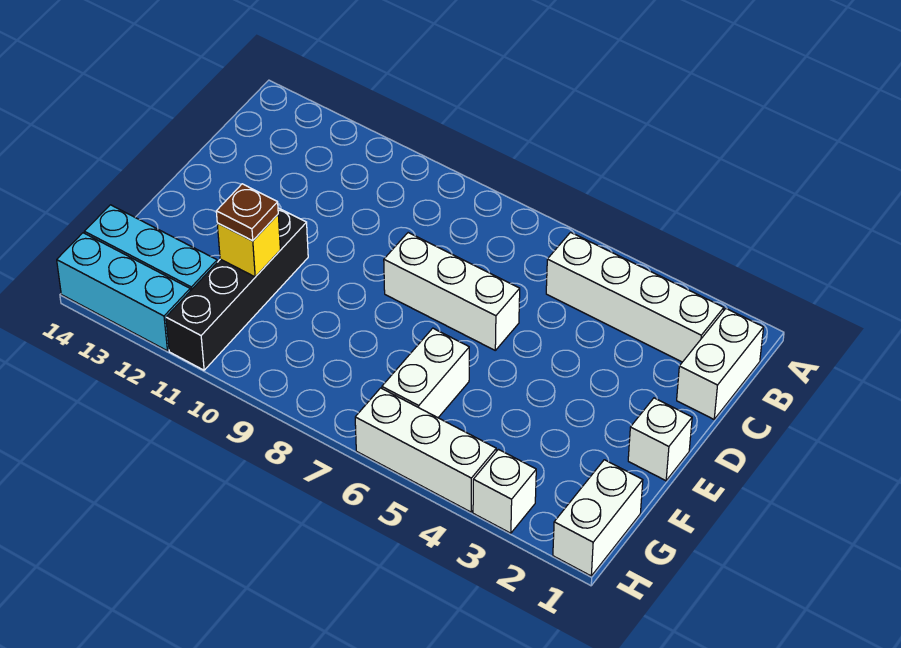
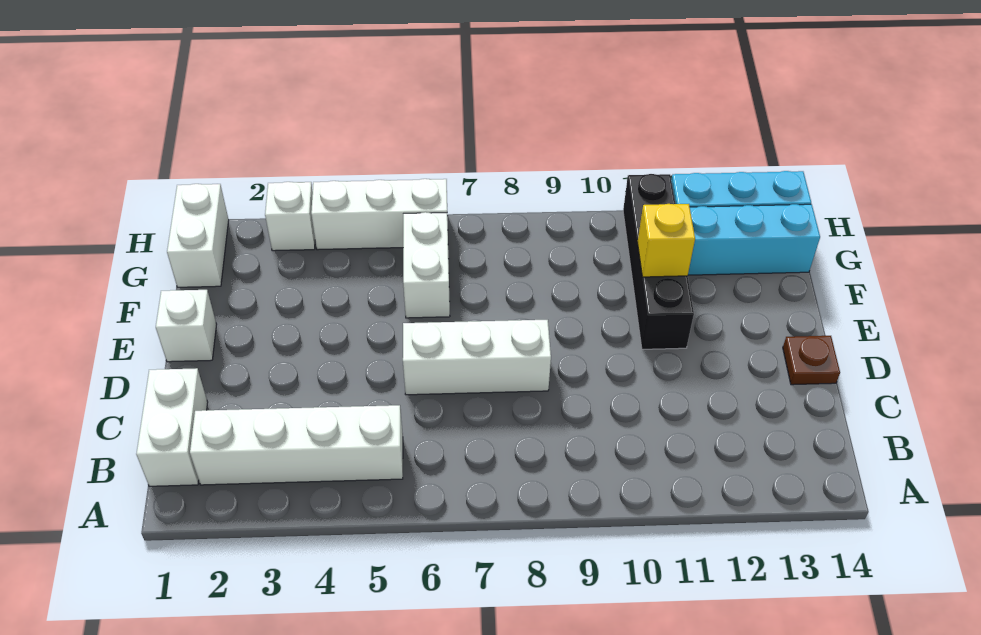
brown 1x1 plate [216,184,278,241] -> brown 1x1 plate moved to [783,336,840,385]

